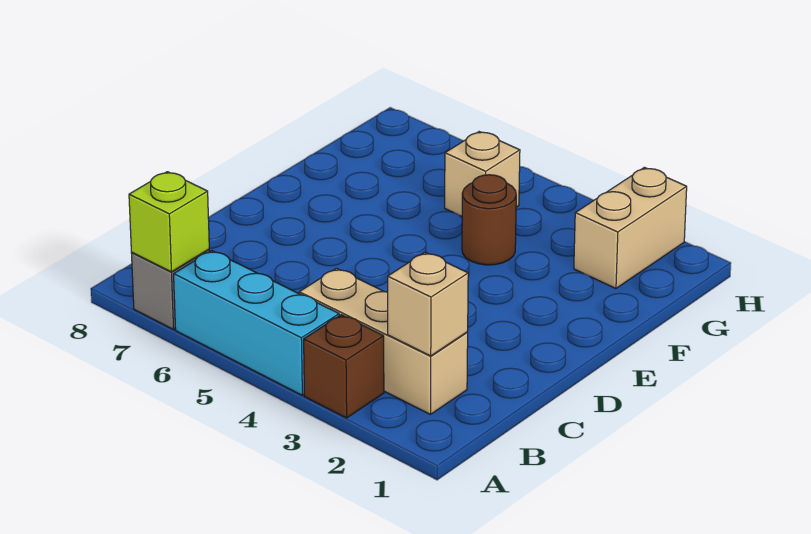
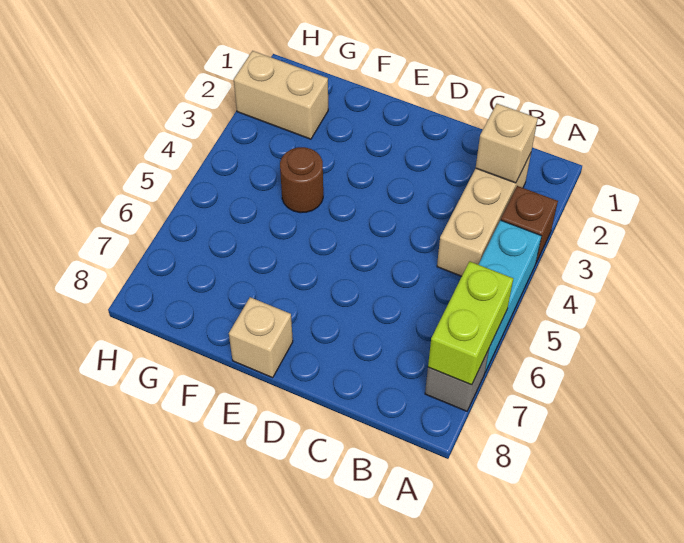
lime 1x1 brick [129,172,209,272] -> lime 1x2 brick [428,261,513,385]
tan 1x1 brick [445,132,520,216] -> tan 1x1 brick moved to [229,297,293,378]

